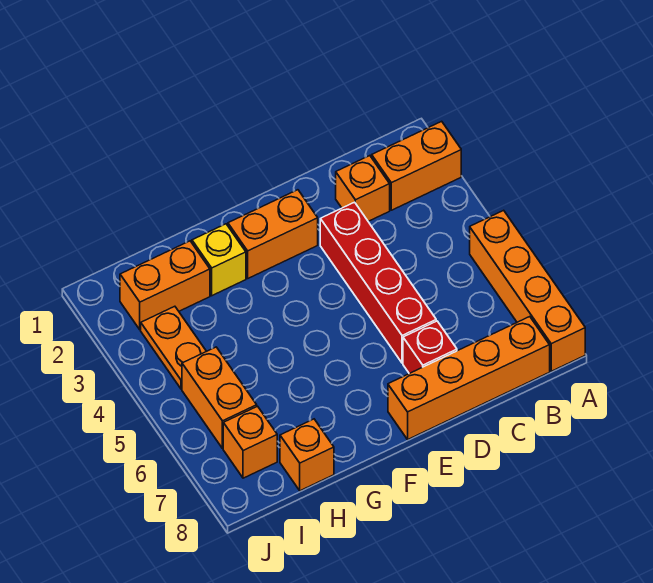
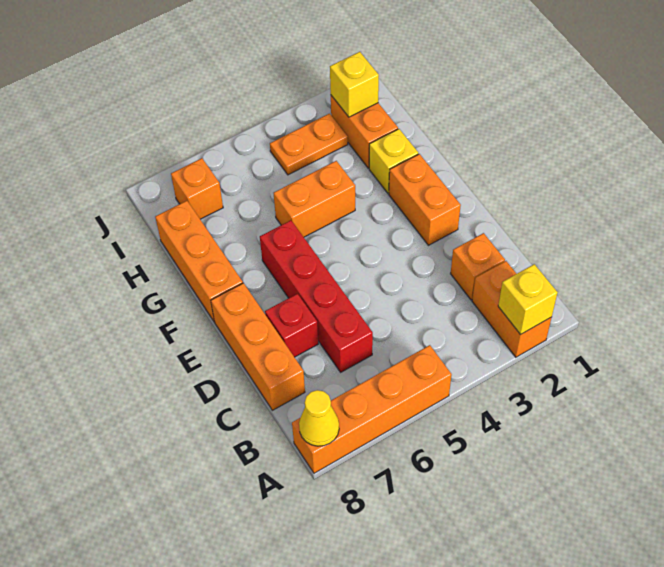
none -> yellow 1x1 brick [498,264,558,335]
none -> yellow 1x1 cone [299,390,339,446]
orange 1x4 brick [388,317,550,439] -> orange 1x3 brick [211,283,305,410]
red 1x4 brick [320,202,436,363] -> red 1x4 brick turned to [260,220,373,372]
orange 1x1 brick [280,419,334,491] -> orange 1x3 brick [155,201,243,322]
none -> yellow 1x1 brick [330,52,379,117]
orange 1x2 brick [182,347,257,449] -> orange 1x2 brick moved to [274,161,355,237]

